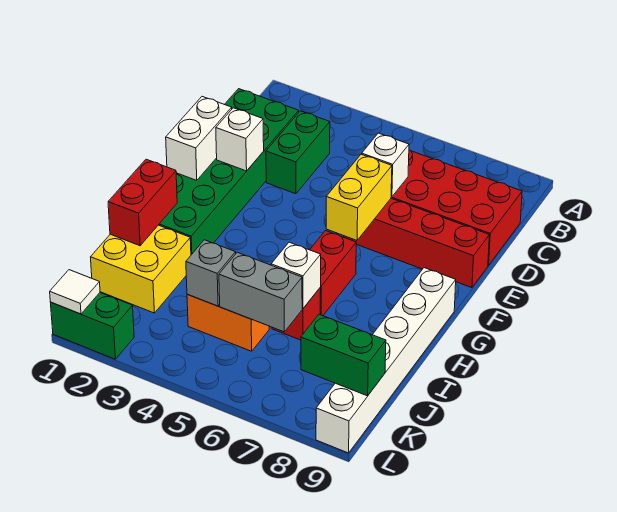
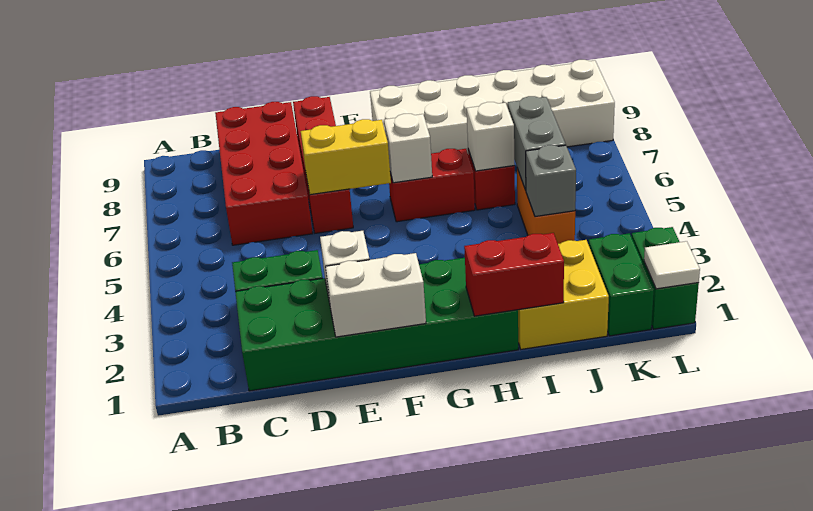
white 1x1 brick [362,133,409,197] -> white 1x1 brick moved to [384,114,432,183]
white 1x6 brick [316,268,456,453] -> white 2x6 brick [370,60,615,153]
green 1x2 brick [301,314,386,396] -> green 1x2 brick moved to [588,233,654,336]

